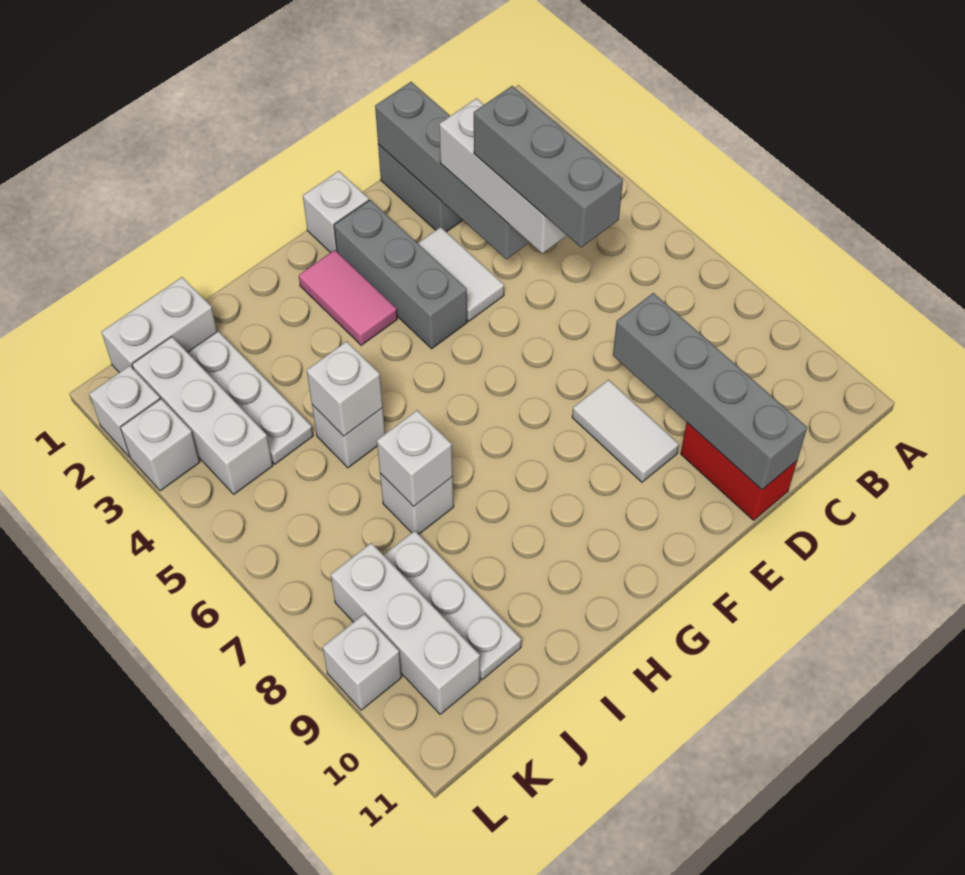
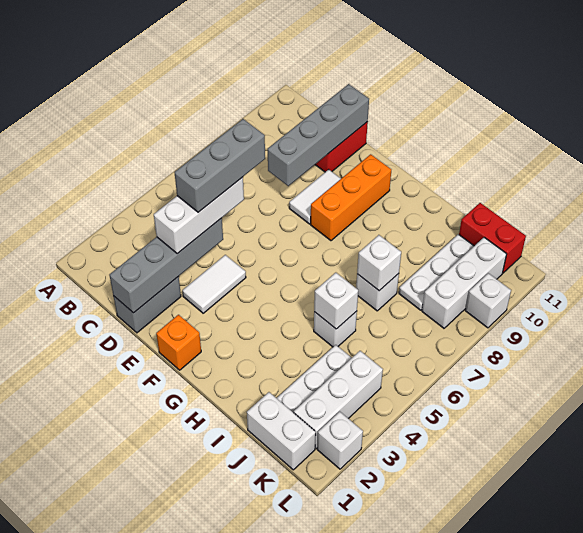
white 1x1 brick [303,171,369,253] -> orange 1x1 brick [156,315,201,370]
grey 1x3 brick [334,200,467,349] -> none
none -> orange 1x3 brick [311,154,391,241]
pink 1x2 tile [299,250,397,345] -> none
none -> red 1x2 brick [459,203,526,273]
white 1x1 brick [120,399,200,491] -> none

